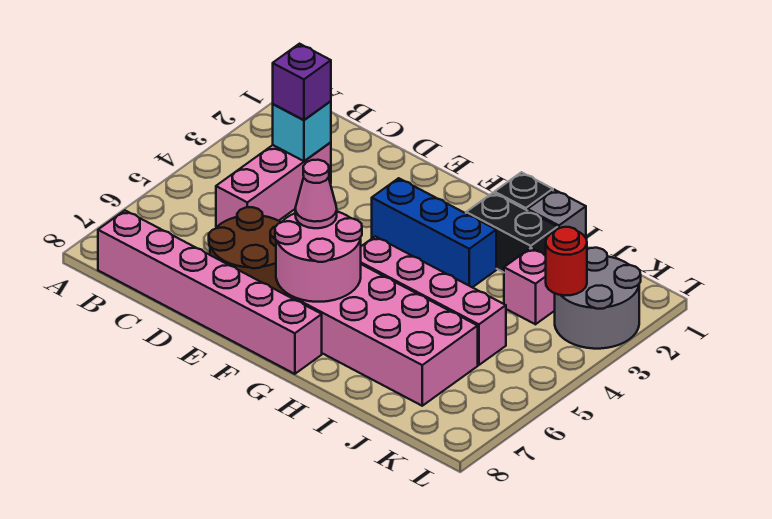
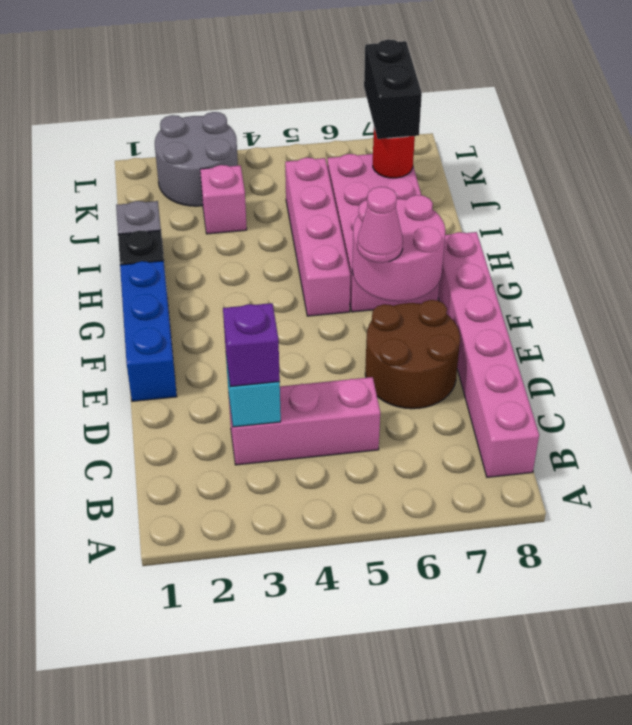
blue 1x3 brick [372,178,496,287] -> blue 1x3 brick moved to [120,261,177,401]
black 1x2 brick [466,193,558,272] -> black 1x2 brick moved to [364,40,422,139]
red 1x1 round brick [545,227,587,296] -> red 1x1 round brick moved to [373,128,415,178]

